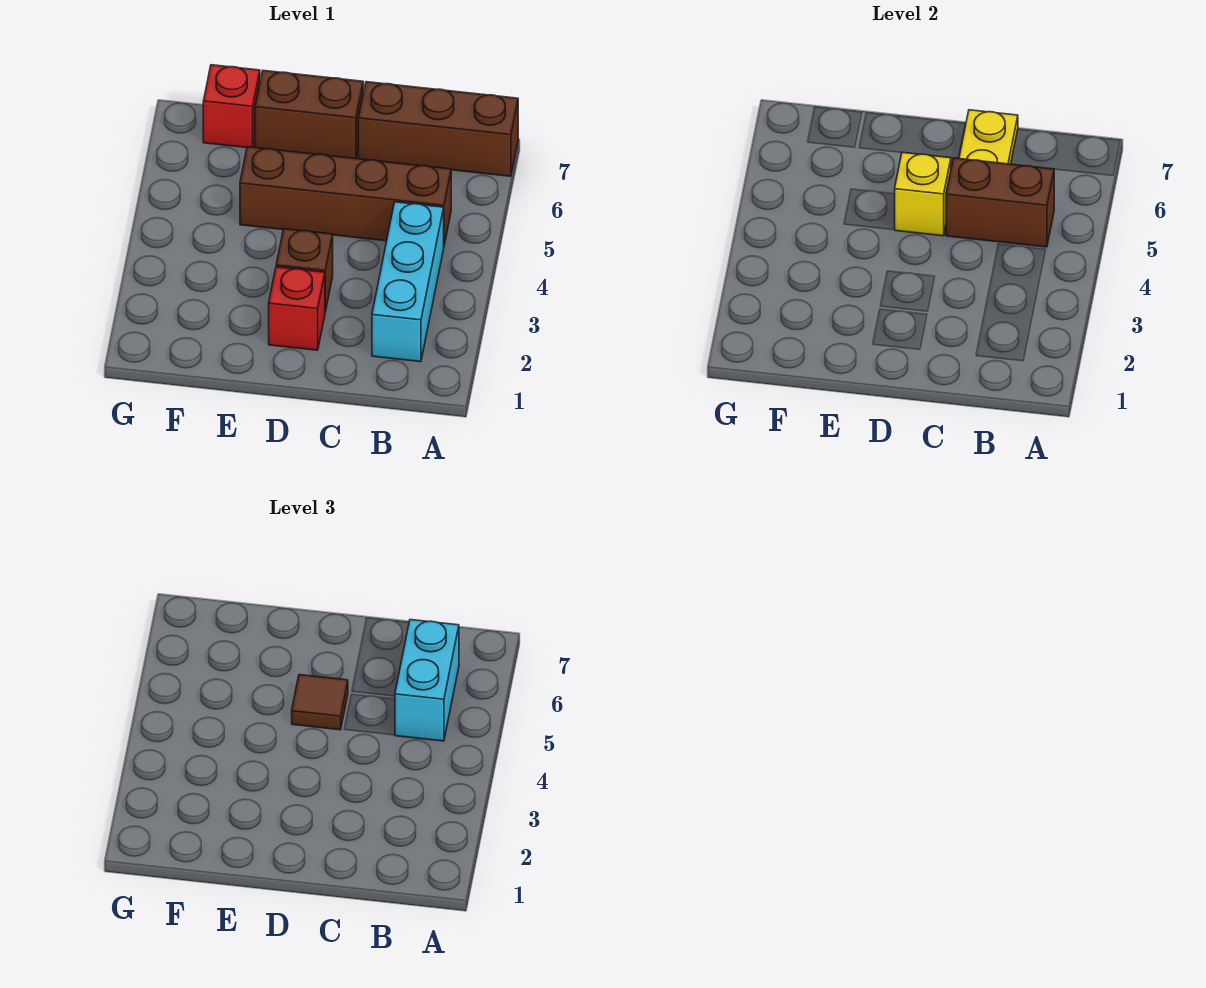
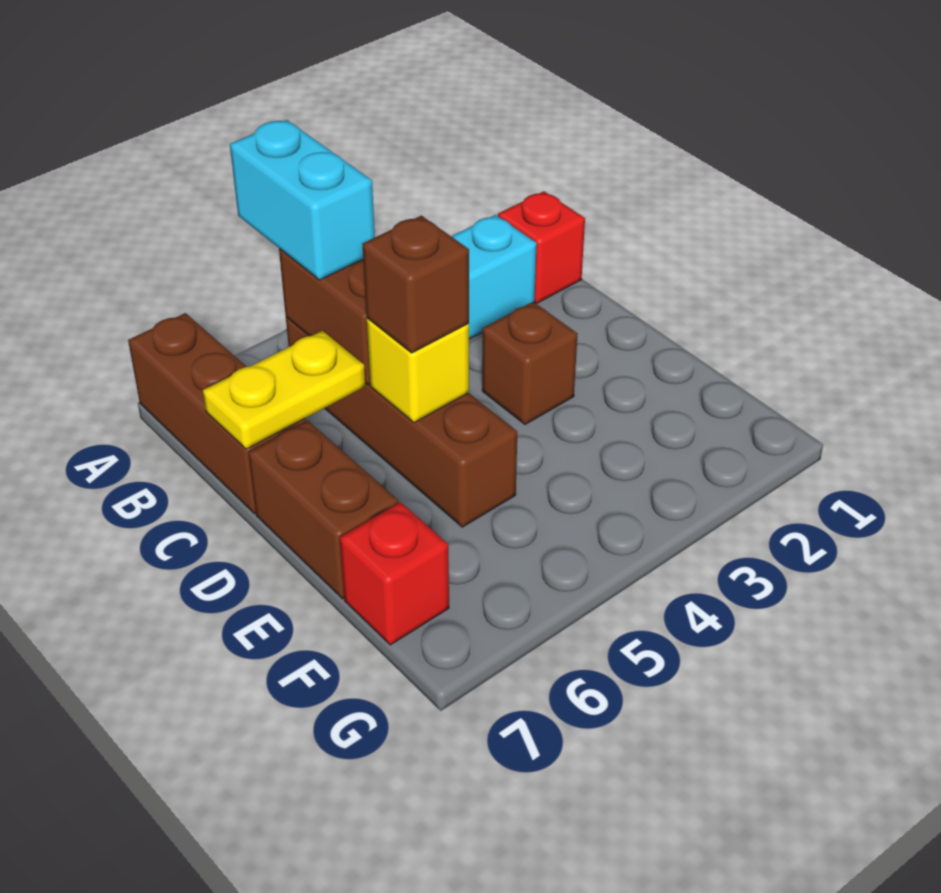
cyan 1x2 brick [395,620,459,741] -> cyan 1x2 brick turned to [230,120,375,280]
red 1x1 brick [269,267,325,350] -> red 1x1 brick moved to [498,191,585,303]
brown 1x1 tile [292,675,348,730] -> brown 1x1 brick [362,216,469,353]

